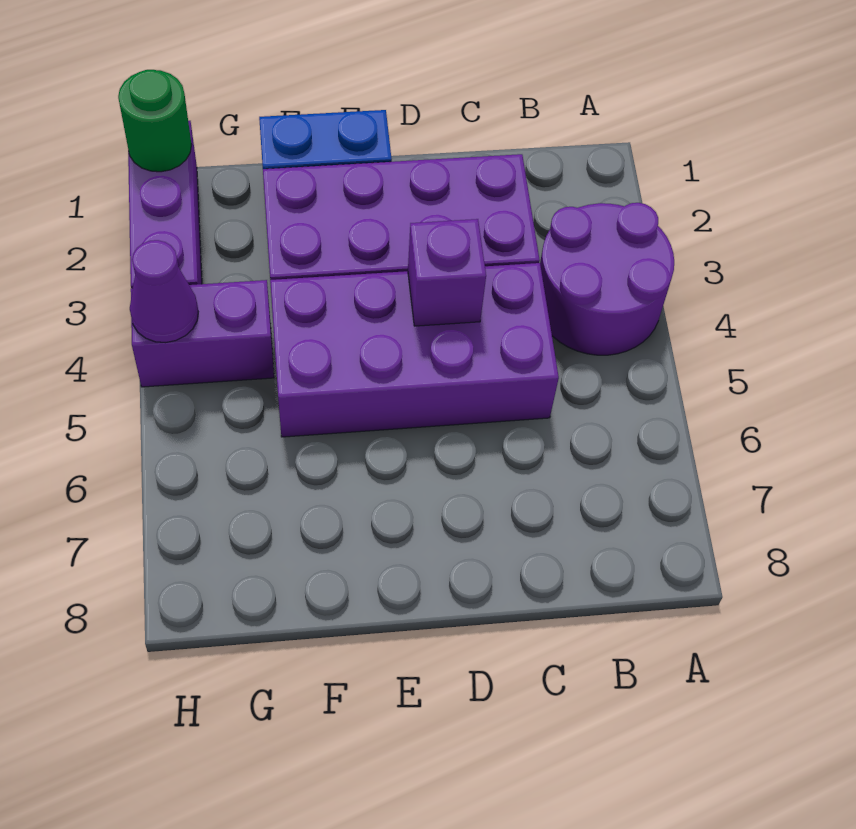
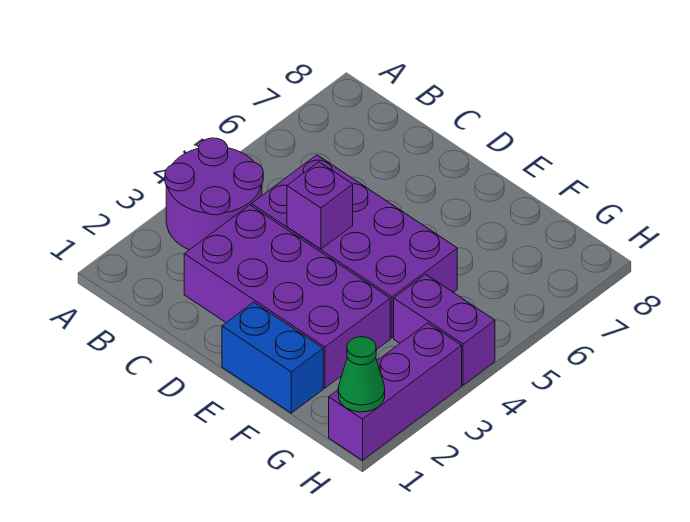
green 1x1 round brick [118,70,192,172] -> green 1x1 cone [338,337,385,412]
purple 1x1 cone [130,240,198,343] -> none

